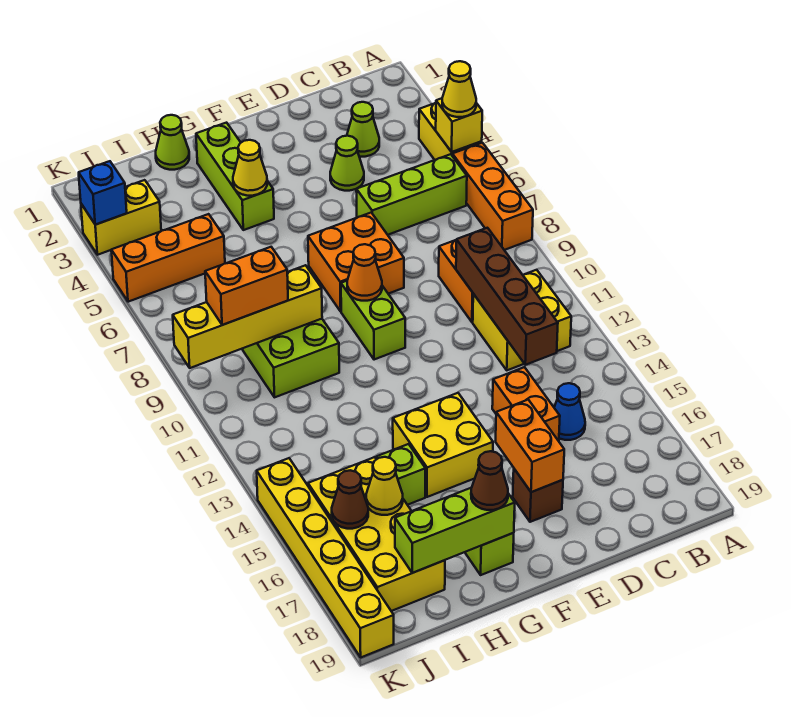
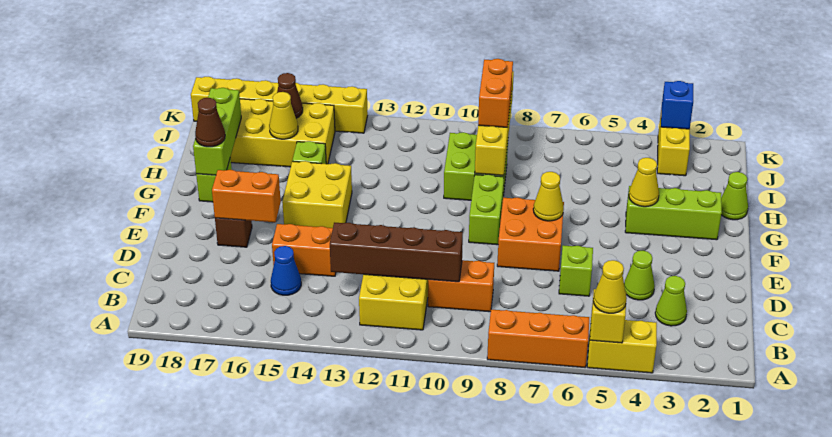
lime 1x3 brick [356,154,467,235] -> lime 1x1 brick [559,245,593,296]
none -> yellow 1x1 cone [533,172,564,221]
lime 1x2 brick [341,281,405,360] -> lime 1x2 brick turned to [469,174,504,245]
orange 1x1 cone [347,244,382,301] -> none
orange 1x3 brick [111,214,225,302] -> none

